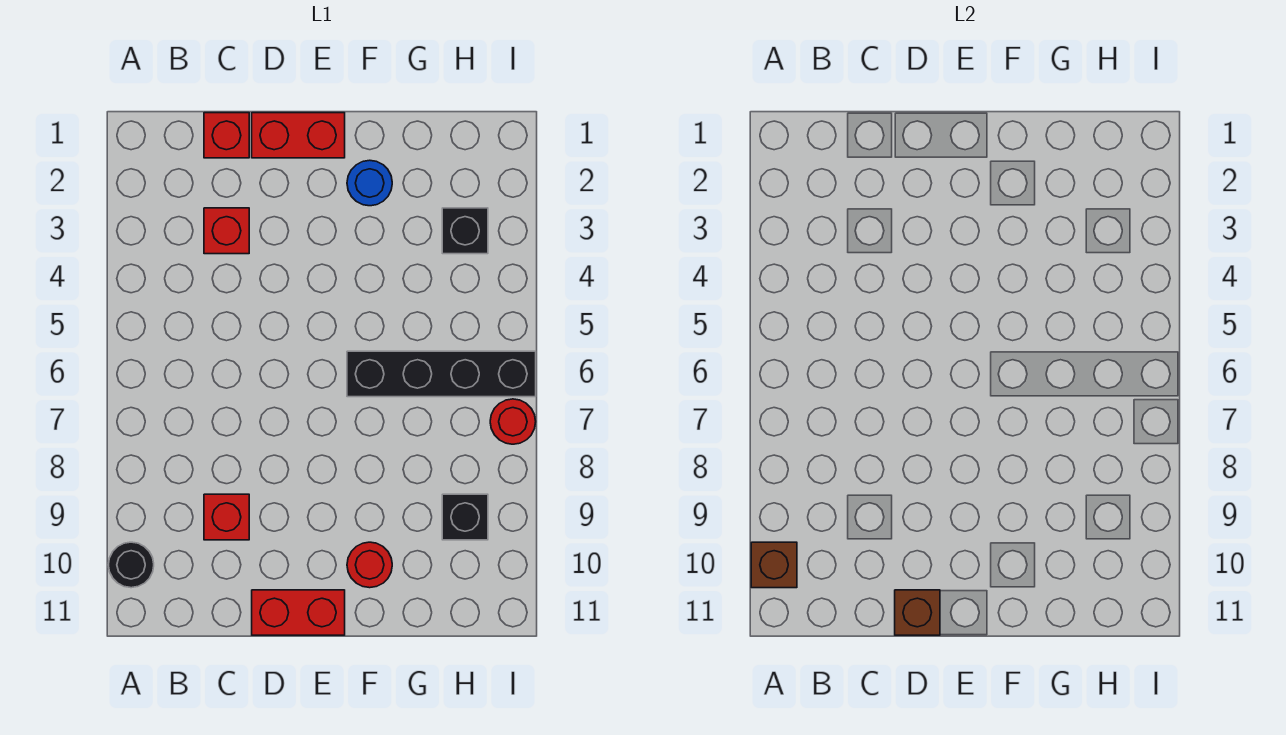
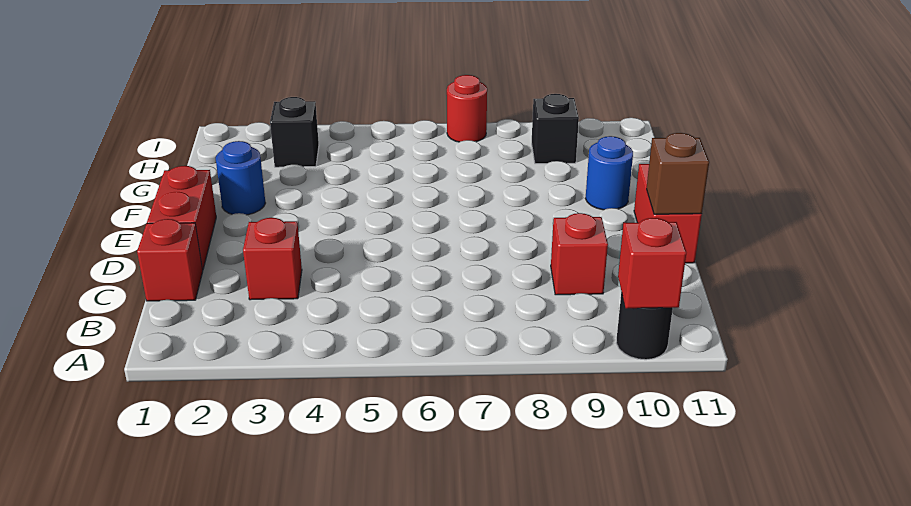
brown 1x1 brick [751,542,797,588] -> red 1x1 brick [618,218,686,308]
black 1x4 brick [347,351,536,397] -> none
red 1x1 round brick [347,542,392,588] -> blue 1x1 round brick [585,136,633,210]

